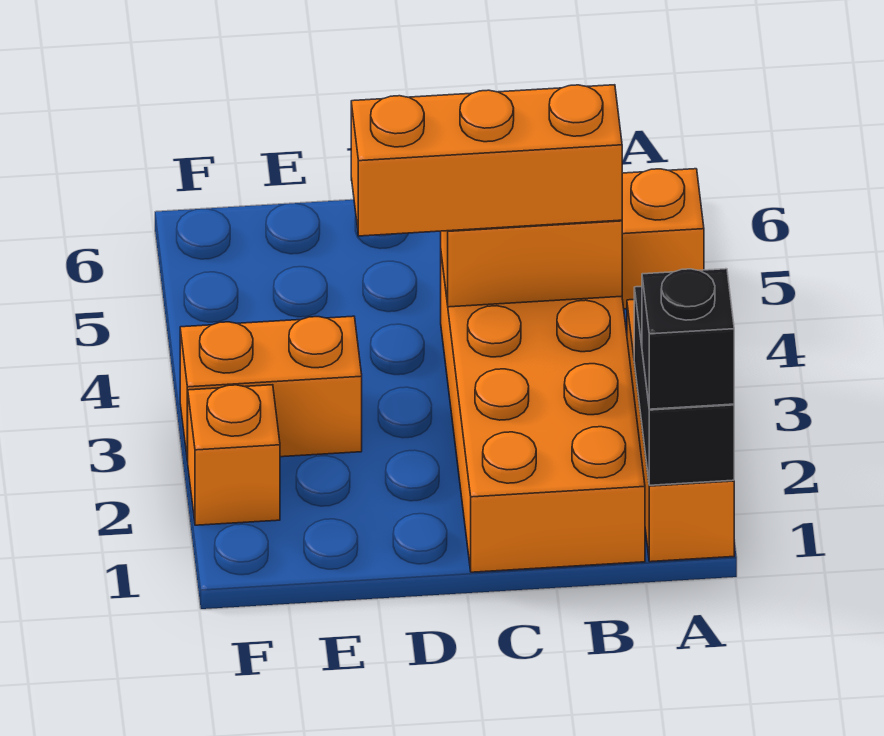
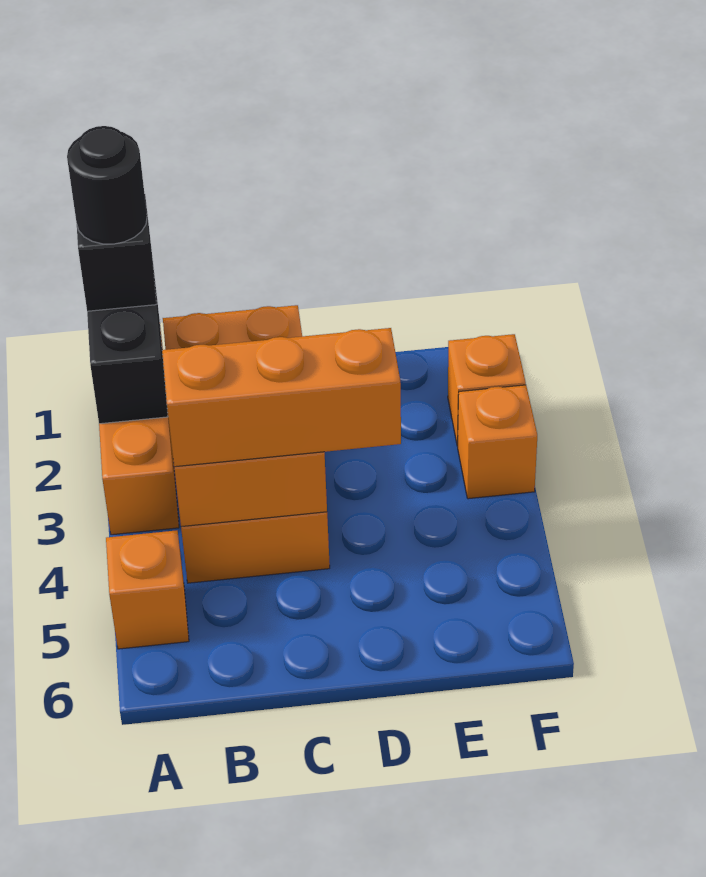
none -> black 1x1 round brick [67,126,147,244]
orange 1x2 brick [180,316,362,462] -> orange 1x1 brick [458,385,537,499]

